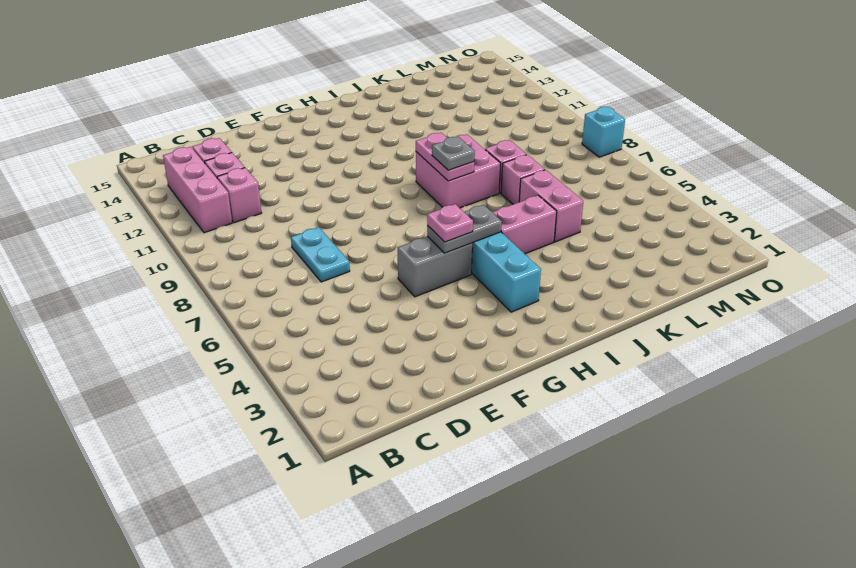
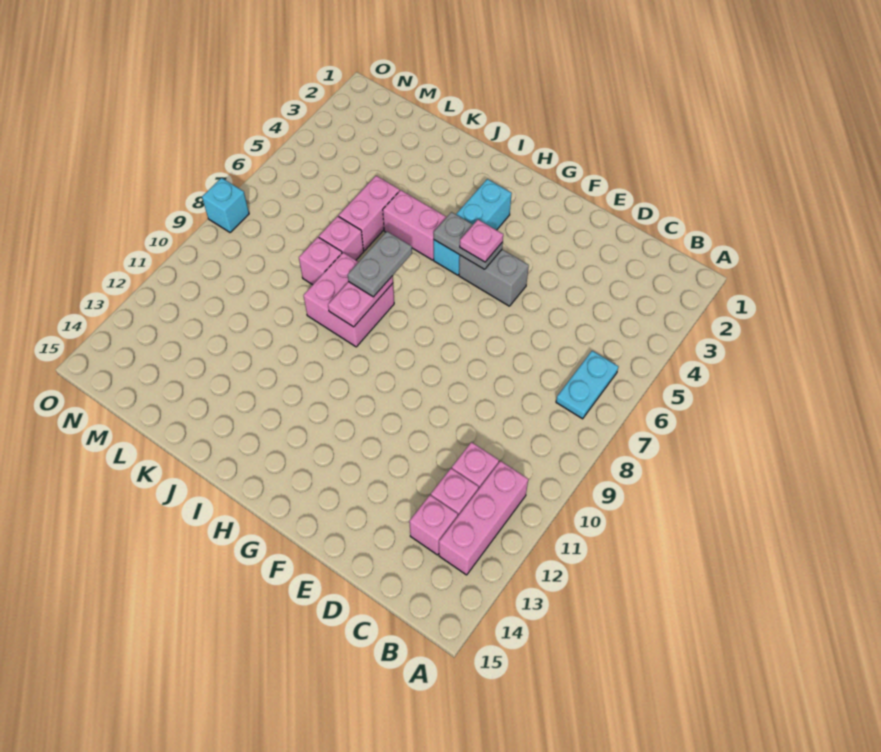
cyan 1x2 plate [291,227,350,282] -> cyan 1x2 plate moved to [556,351,619,419]
grey 1x1 plate [432,137,475,170] -> grey 1x2 plate [348,232,412,297]

